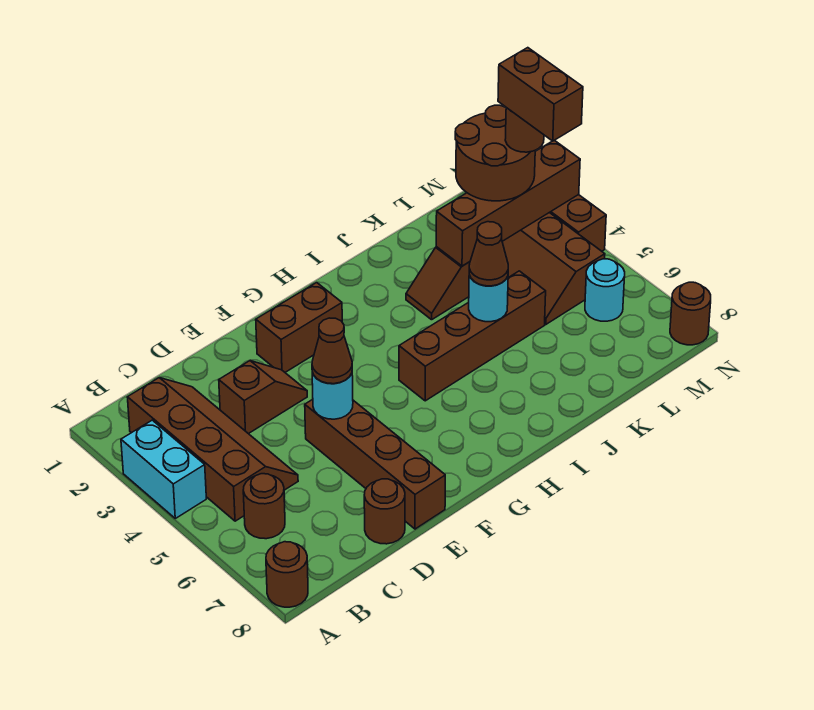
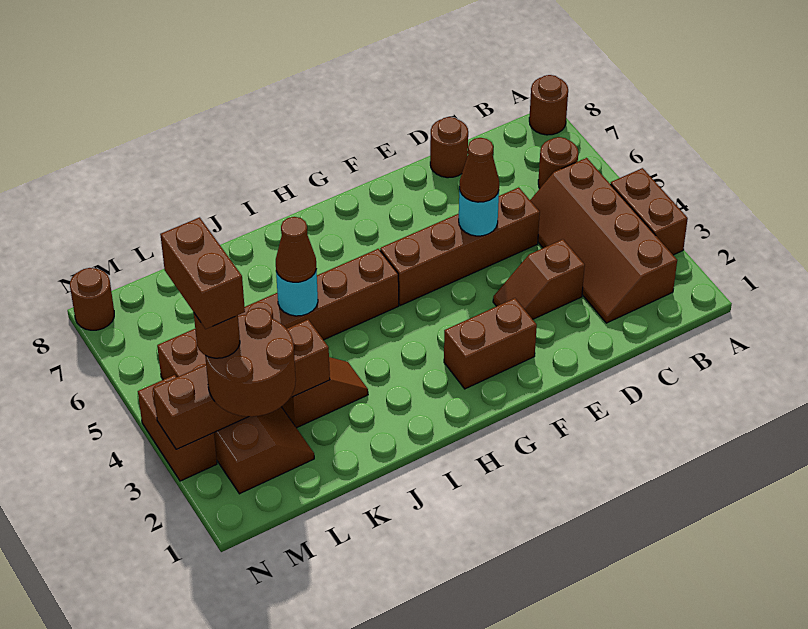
cyan 1x2 brick [121,420,206,518] -> brown 1x2 brick [611,168,688,255]
brown 1x4 brick [305,399,445,529] -> brown 1x4 brick turned to [380,187,540,305]
cyan 1x1 round brick [585,259,625,321] -> none

